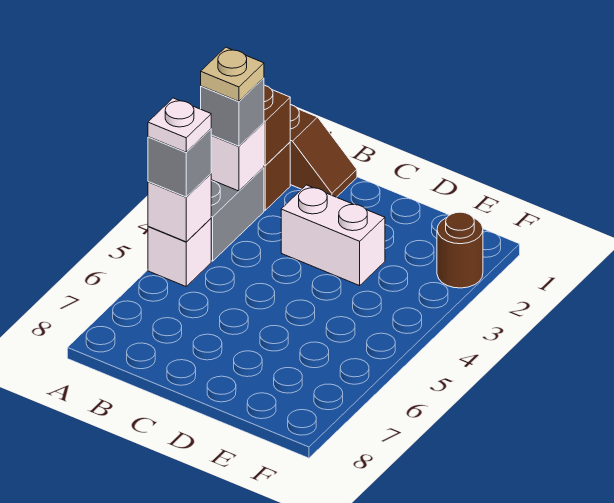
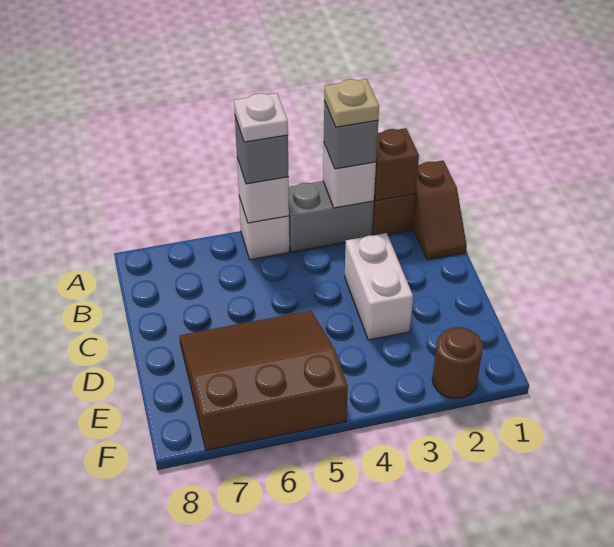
none -> brown 3x3 slope [180,311,348,450]

